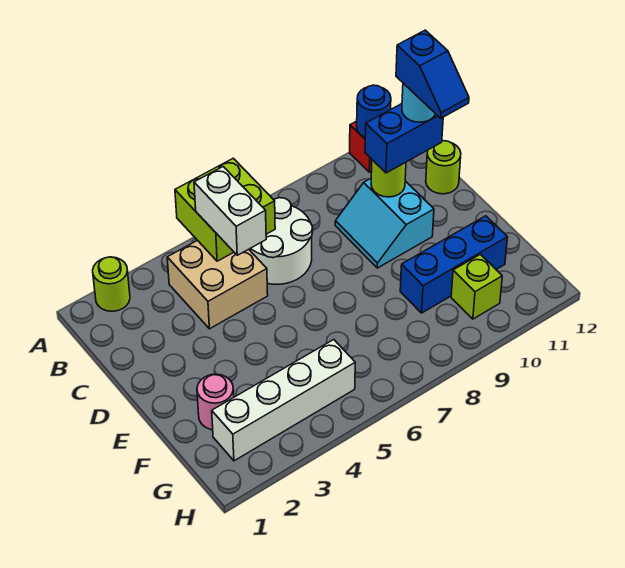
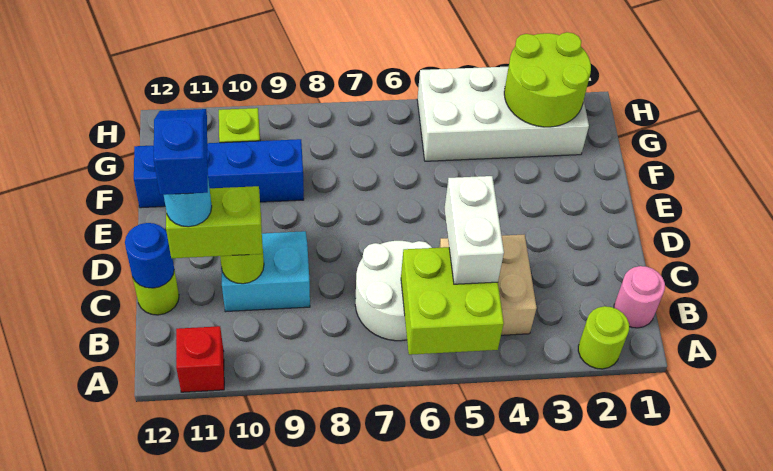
blue 1x1 round brick [357,85,391,137] -> blue 1x1 round brick moved to [125,223,174,288]
cyan 2x2 slope [335,179,434,268] -> cyan 2x2 slope turned to [221,231,310,312]
blue 1x2 brick [365,104,443,173] -> lime 1x2 brick [166,186,263,258]
pink 1x1 round brick [197,374,234,430] -> pink 1x1 round brick moved to [614,266,665,328]
blue 1x3 brick [400,216,508,313] -> blue 1x4 brick [134,139,304,208]
white 1x4 brick [212,340,355,461] -> white 2x4 brick [417,67,589,161]
none -> lime 2x2 round brick [504,32,591,127]

